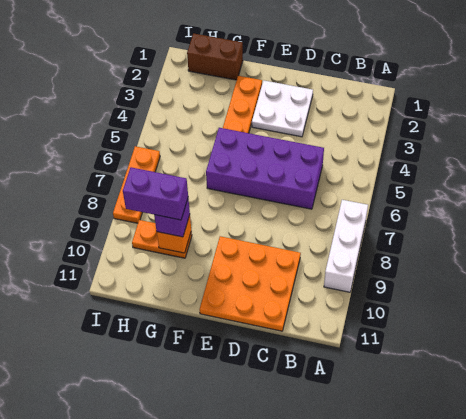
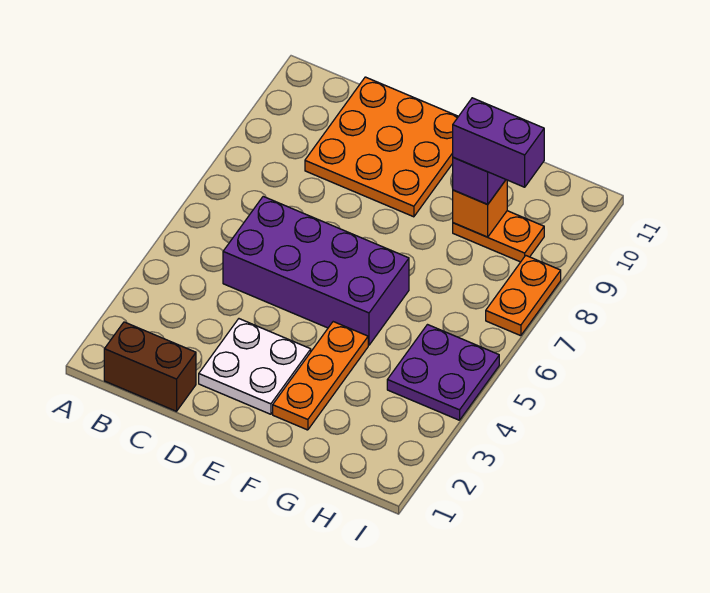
white 1x3 brick [324,200,368,292] -> none
brown 1x2 brick [187,33,243,80] -> brown 1x2 brick moved to [104,322,196,411]
none -> purple 2x2 plate [387,325,499,420]
orange 1x3 plate [113,146,160,223] -> orange 1x2 plate [486,256,561,336]

